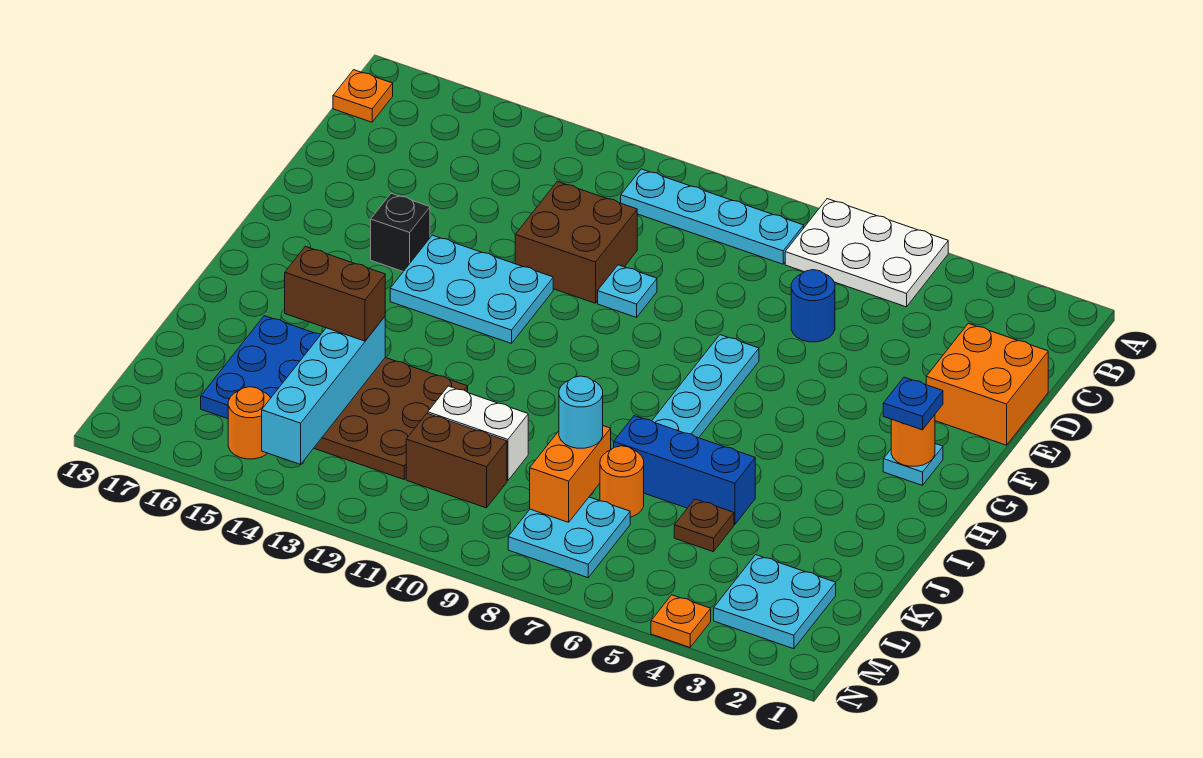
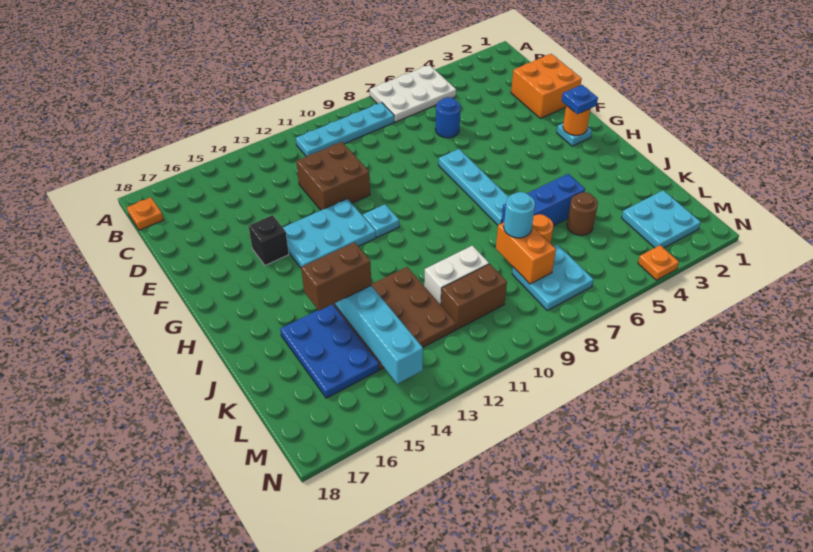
cyan 1x1 plate [598,265,657,317] -> cyan 1x1 plate moved to [363,204,399,237]
brown 1x1 plate [674,499,734,552] -> brown 1x1 round brick [567,192,598,235]
orange 1x1 round brick [228,387,270,459] -> none

